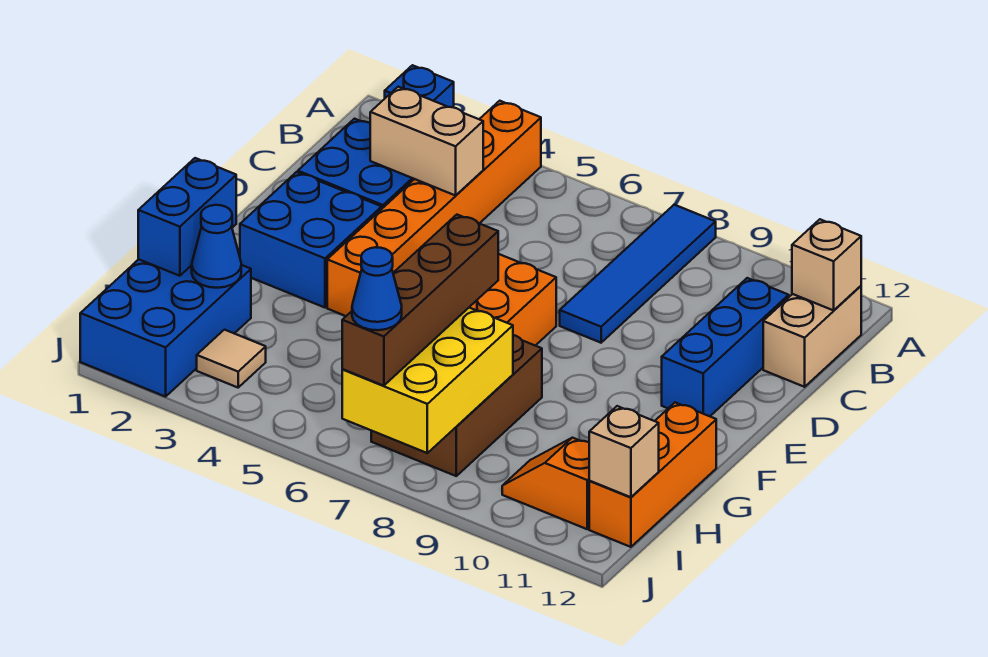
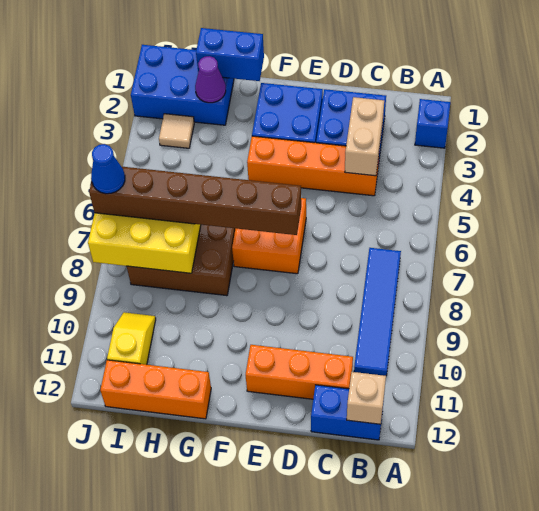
orange 1x6 brick [327,101,541,316] -> orange 1x4 brick [247,136,379,196]
blue 1x4 tile [560,205,716,343] -> blue 1x4 tile turned to [354,248,401,376]
tan 1x2 brick [763,286,861,387] -> blue 1x2 brick [311,385,384,440]
blue 1x3 brick [662,278,789,416] -> orange 1x3 brick [246,345,353,399]
brown 1x4 brick [342,215,498,386] -> brown 1x6 brick [89,167,301,235]
blue 1x1 cone [192,205,241,288] -> purple 1x1 cone [195,56,226,103]
orange 1x2 slope [502,438,589,529] -> yellow 1x2 slope [107,312,156,365]
tan 1x1 brick [589,406,659,497] -> none

